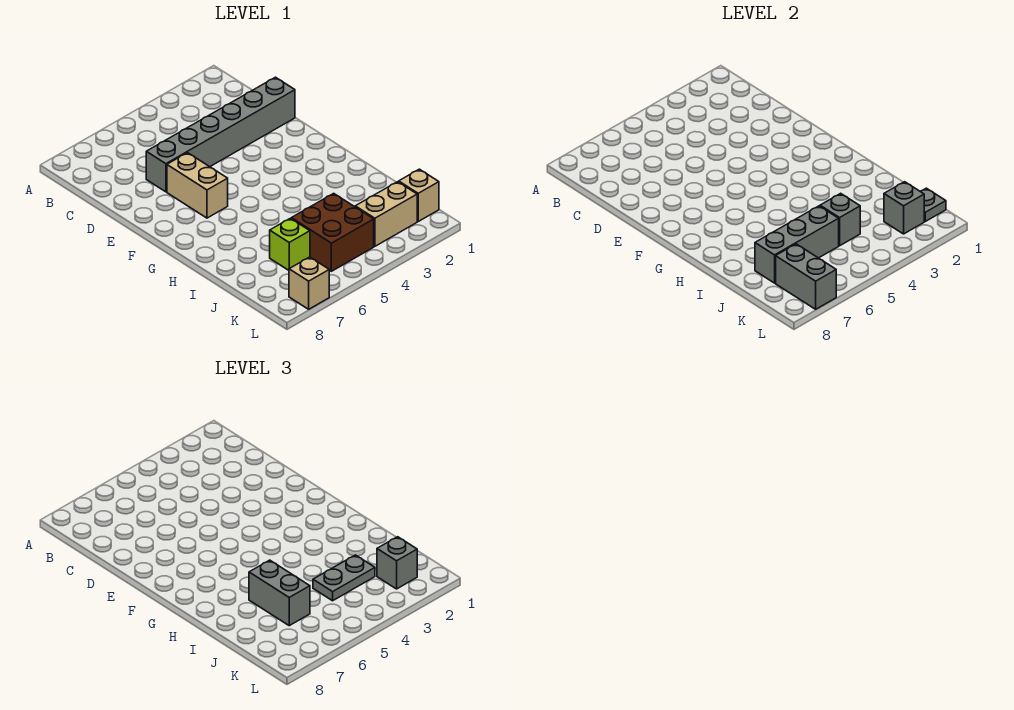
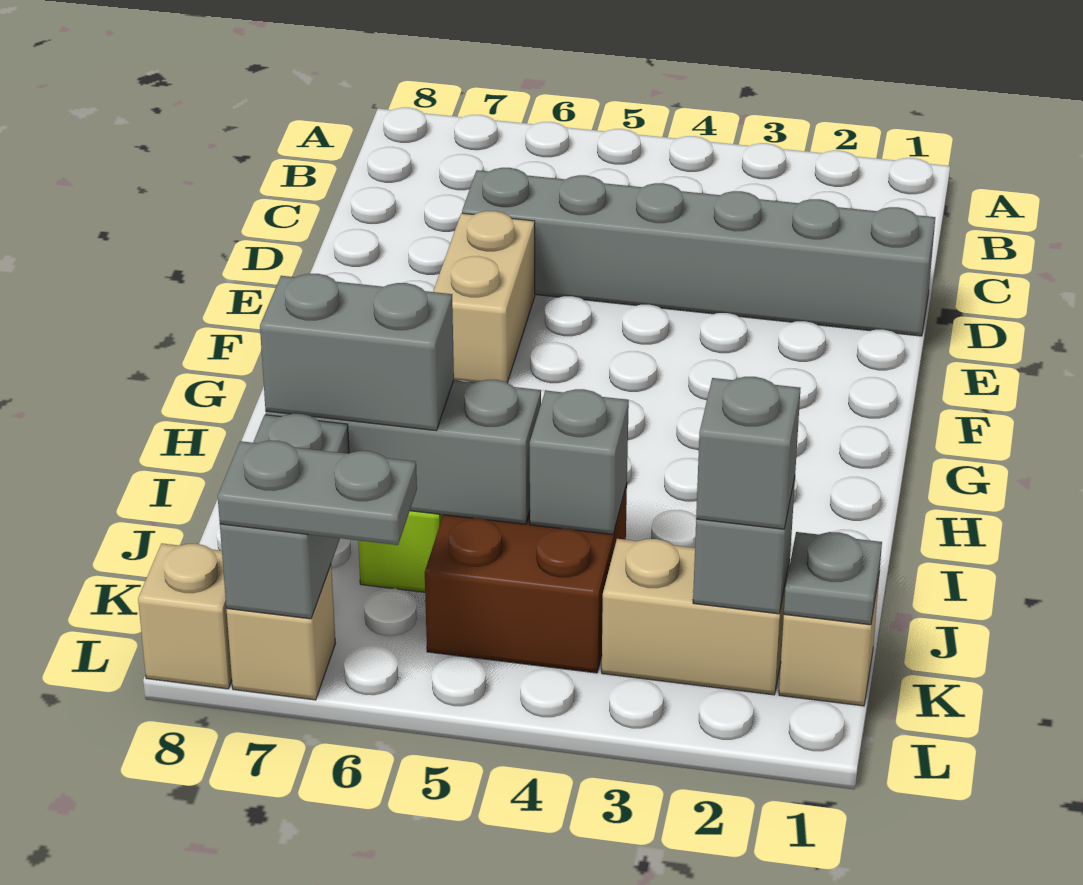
grey 1x2 brick [249,560,310,626] -> grey 1x2 brick turned to [260,274,454,431]
grey 1x2 plate [313,555,375,601] -> grey 1x2 plate moved to [218,441,417,545]
none -> tan 1x1 brick [138,543,232,689]

